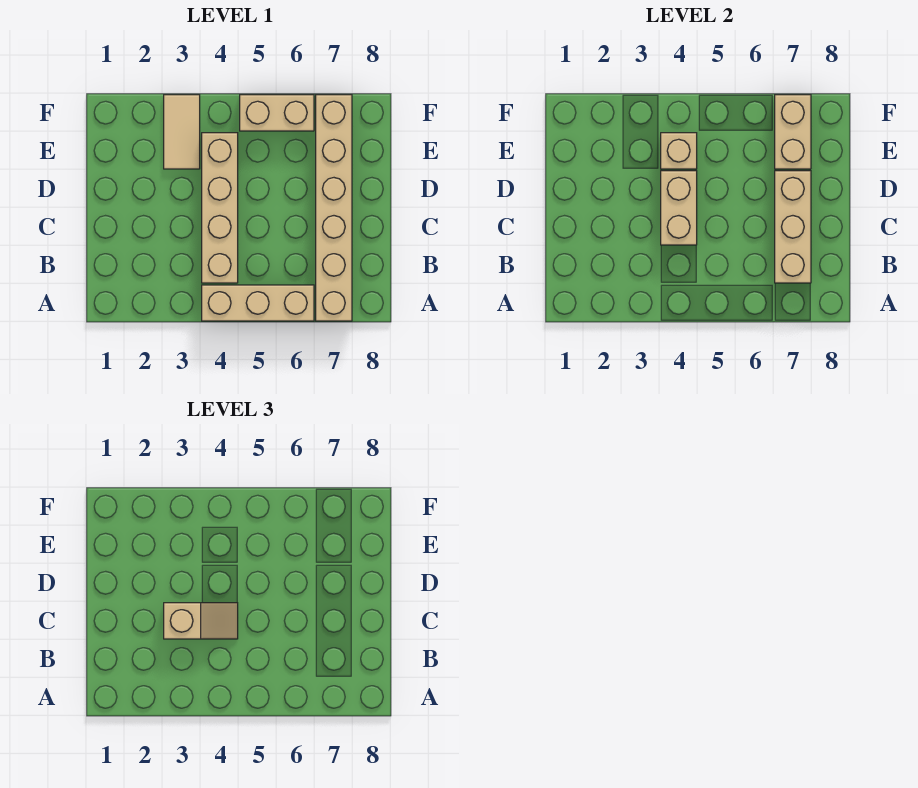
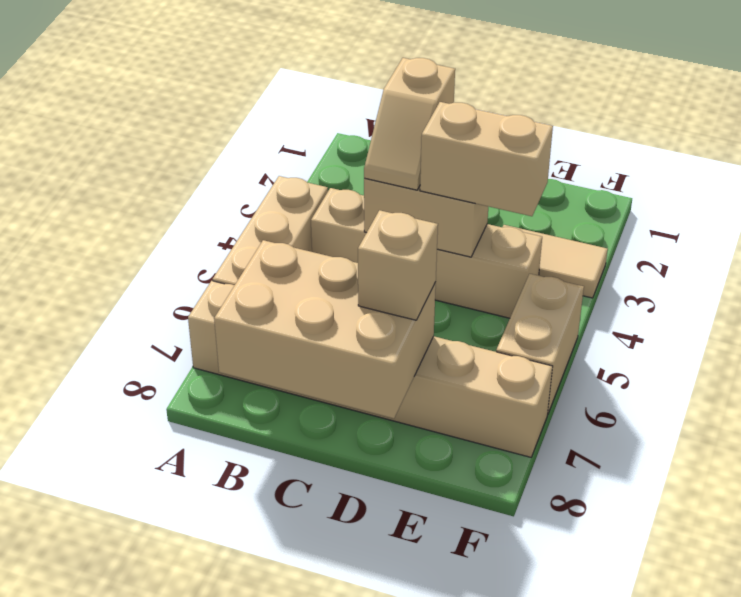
tan 1x3 brick [775,171,811,283] -> tan 2x3 brick [214,240,436,418]
tan 1x1 brick [661,133,697,169] -> tan 1x1 brick moved to [358,210,438,320]
tan 1x2 brick [775,95,811,169] -> tan 1x2 brick moved to [420,102,553,216]

